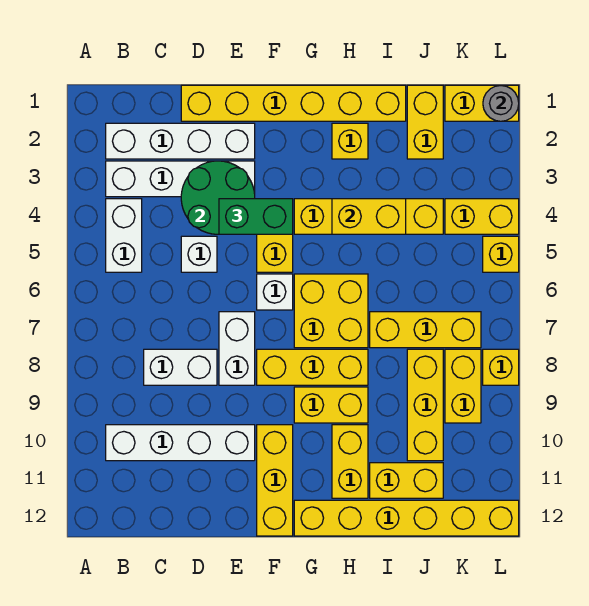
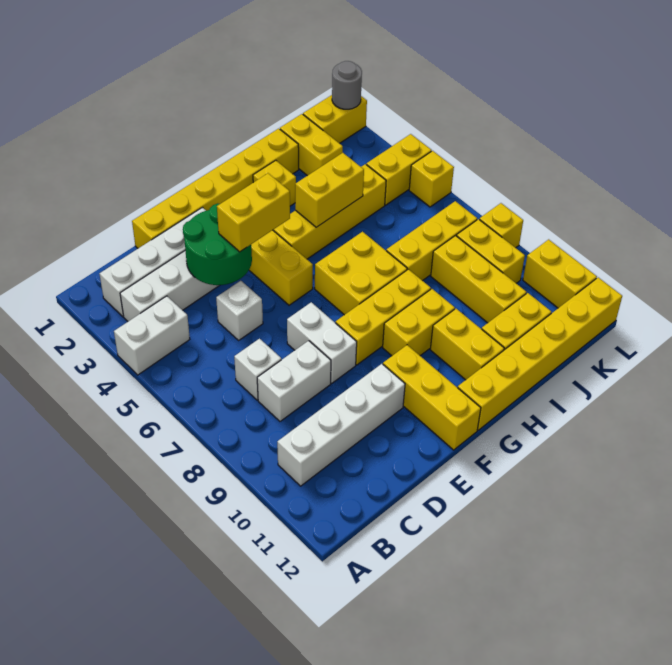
white 1x2 brick [106,199,142,272] -> white 1x2 brick turned to [114,296,190,375]
green 1x2 brick [219,199,293,234] -> yellow 1x2 brick [217,173,290,252]
white 1x1 brick [257,274,293,310] -> white 1x1 brick moved to [234,339,281,400]
none -> yellow 1x2 brick [523,239,597,308]

